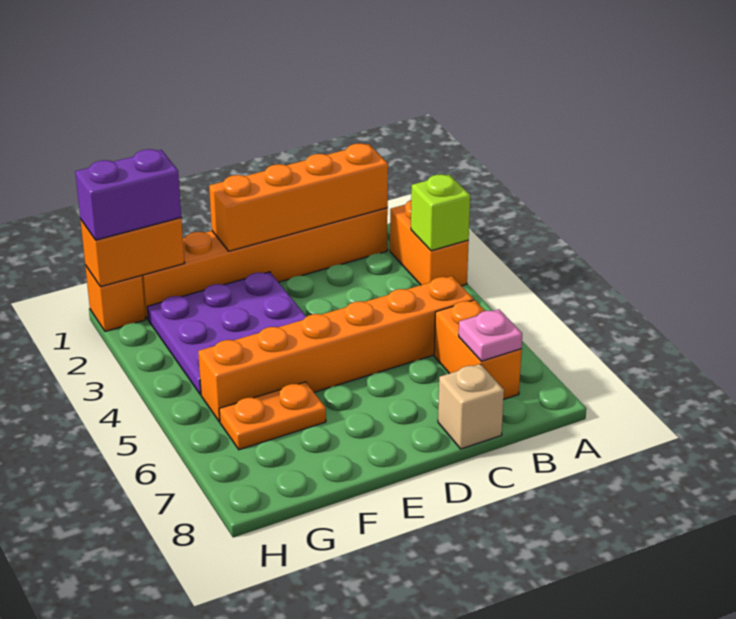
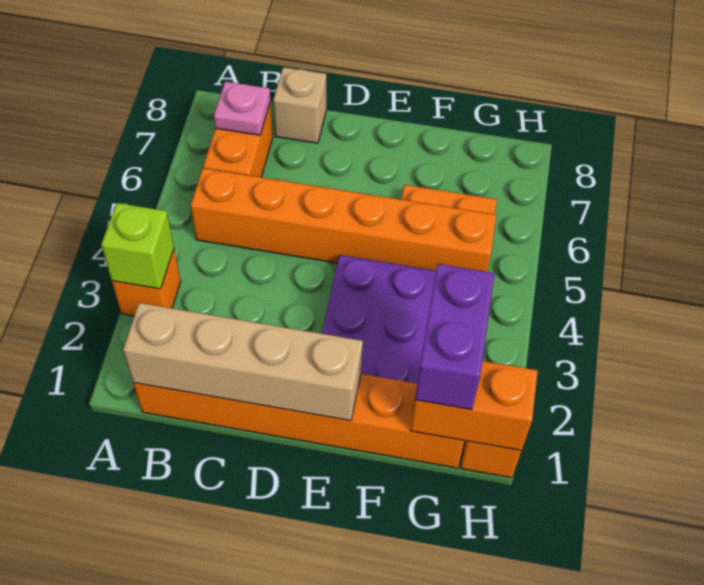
orange 1x2 brick [390,200,469,286] -> orange 1x1 brick [112,250,181,316]
orange 1x4 brick [209,143,388,251] -> tan 1x4 brick [123,303,363,421]
purple 1x2 brick [75,149,181,240] -> purple 1x2 brick turned to [415,264,495,410]

